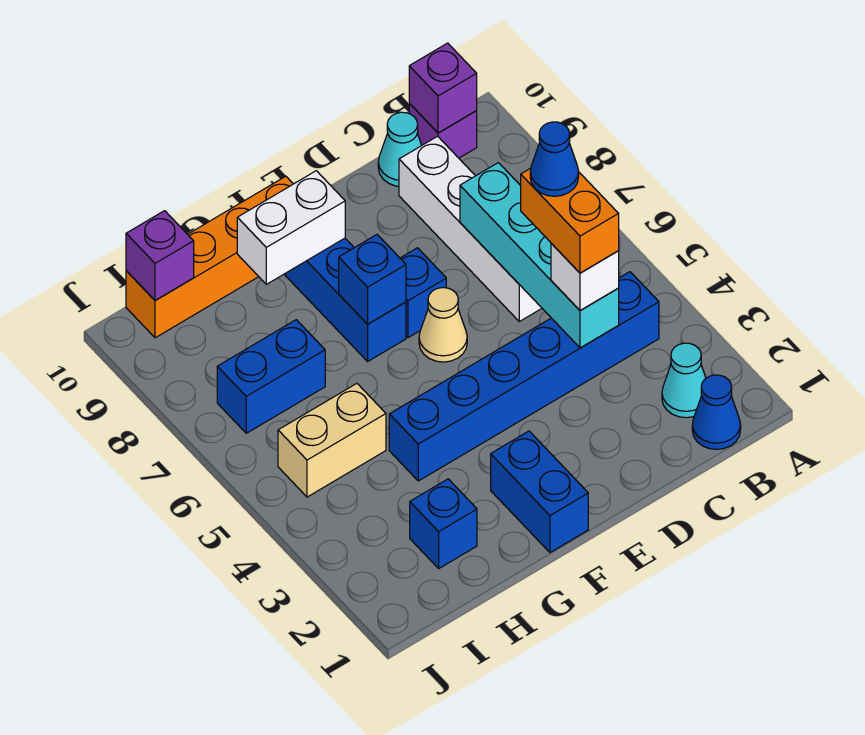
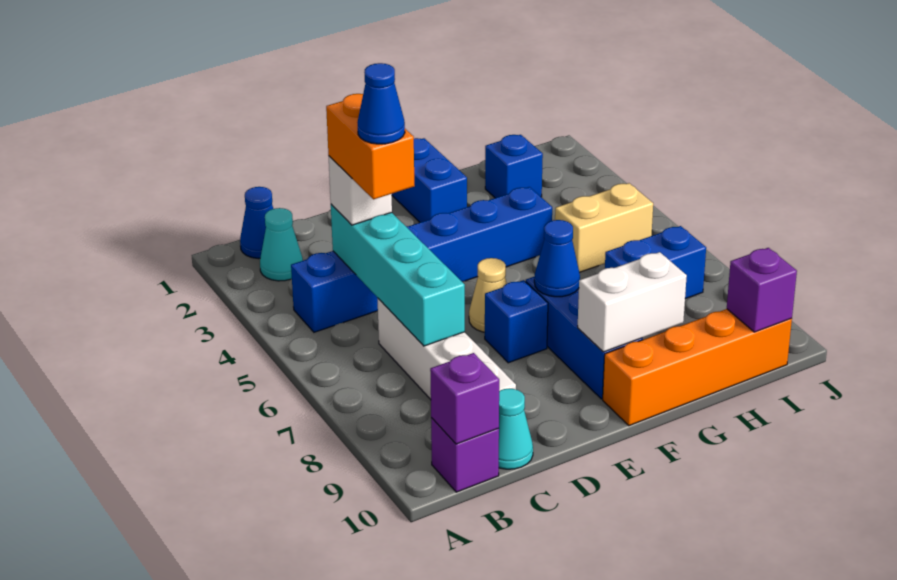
blue 1x1 brick [339,235,406,324] -> blue 1x1 cone [534,220,580,297]

